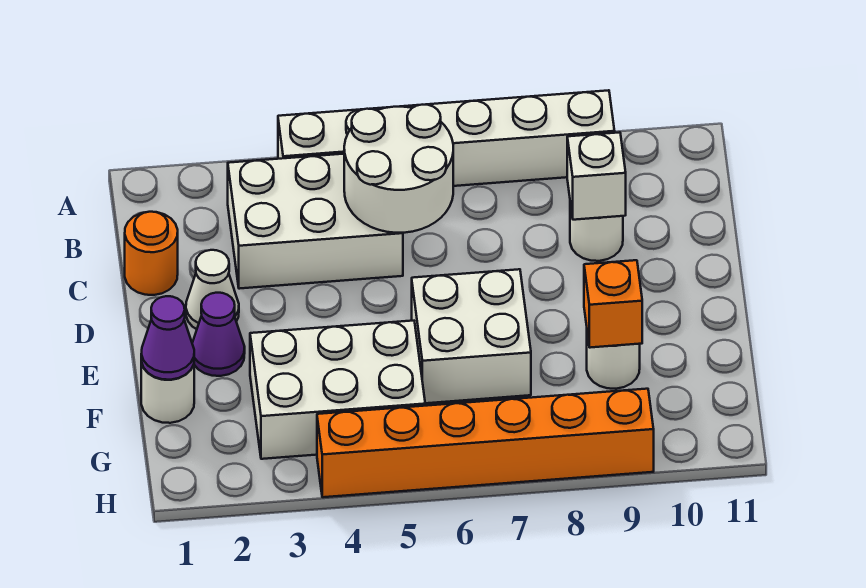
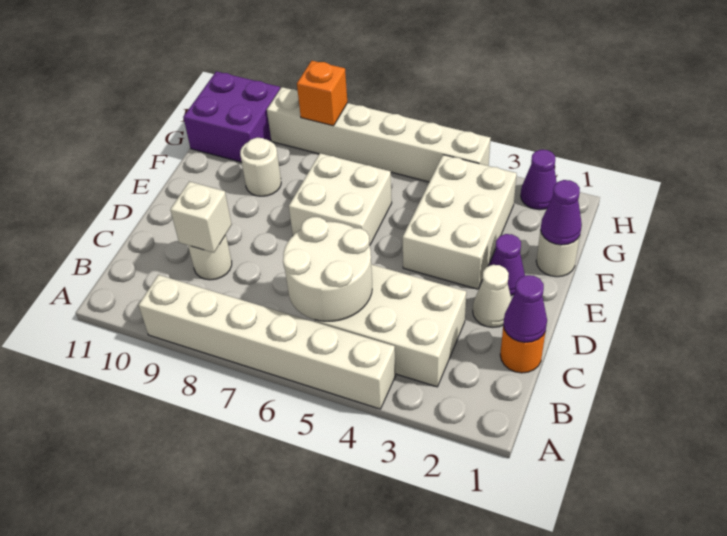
none -> purple 1x1 cone [503,275,547,342]
white 2x3 brick [250,321,425,459] -> white 2x3 brick turned to [403,155,517,289]
orange 1x1 brick [584,260,642,348] -> orange 1x1 brick moved to [297,61,347,126]
none -> purple 2x2 brick [183,71,280,162]
none -> purple 1x1 cone [521,150,557,210]
orange 1x6 brick [317,389,654,497] -> white 1x6 brick [267,87,491,182]

